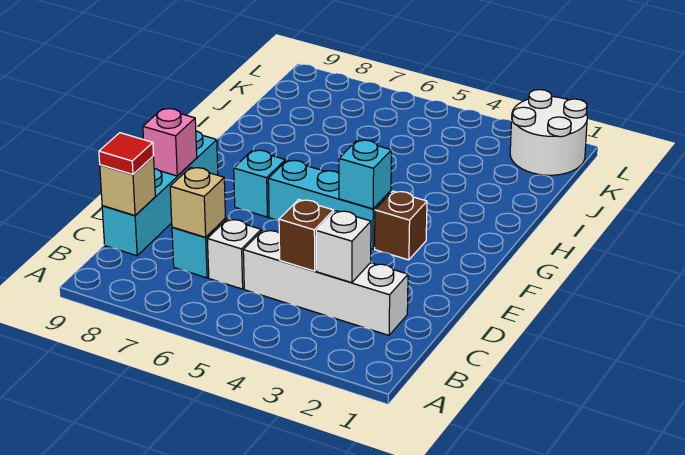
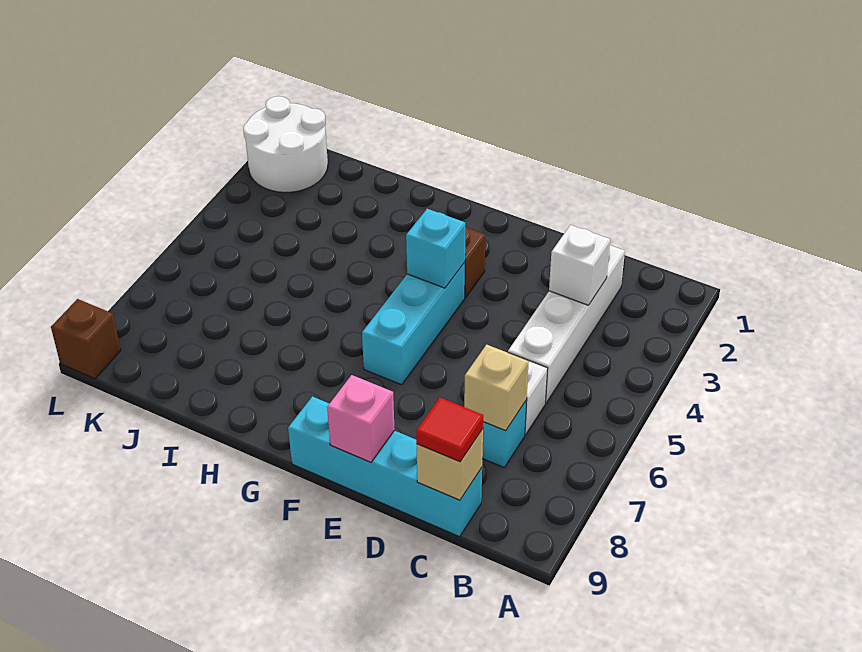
brown 1x1 brick [279,200,334,271] -> brown 1x1 brick moved to [51,299,121,379]
cyan 1x1 brick [234,150,285,217] -> none

